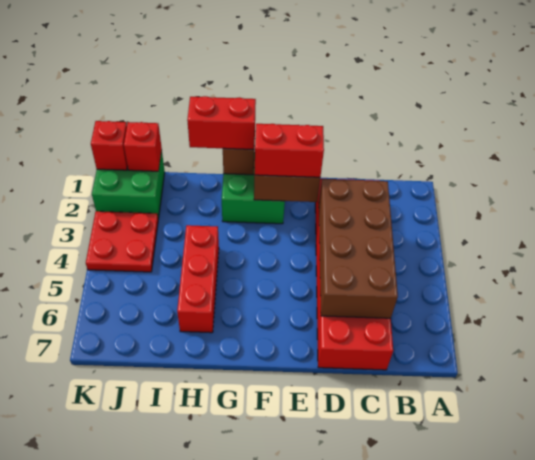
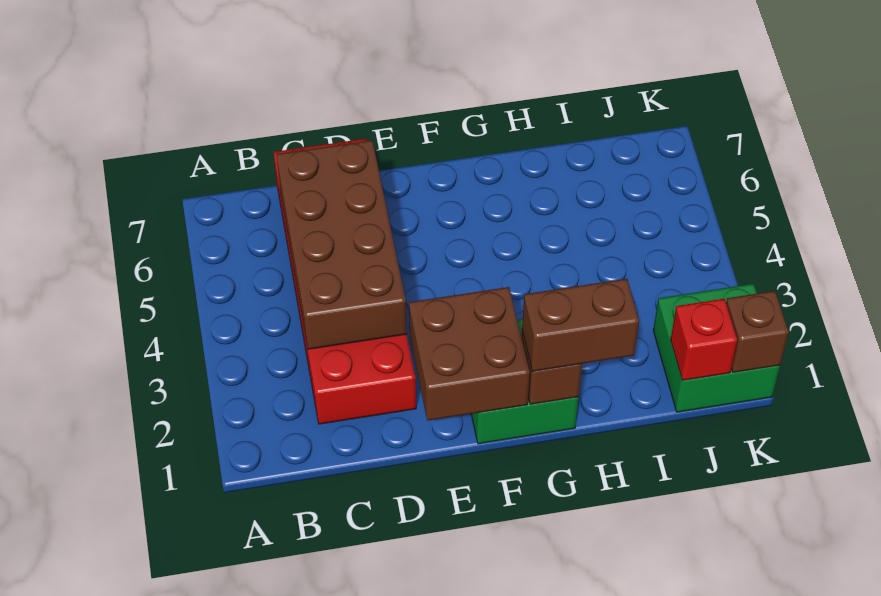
red 1x2 brick [255,124,324,177] -> none
red 1x2 brick [187,96,256,150] -> brown 1x2 brick [522,279,639,371]
red 1x3 brick [177,225,219,333] -> none
red 2x2 plate [86,211,158,272] -> none
red 1x1 brick [91,121,128,170] -> brown 1x1 brick [726,291,789,373]

